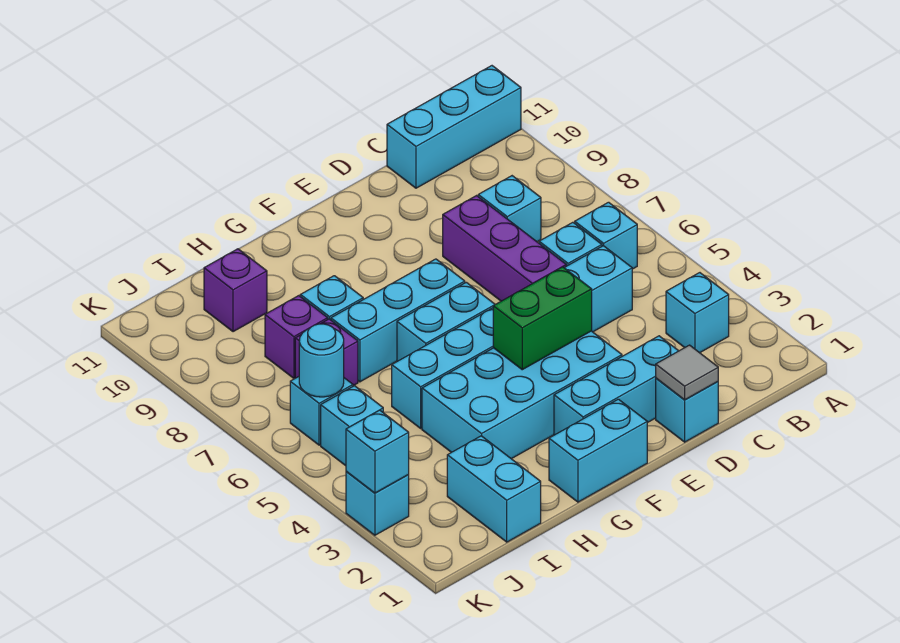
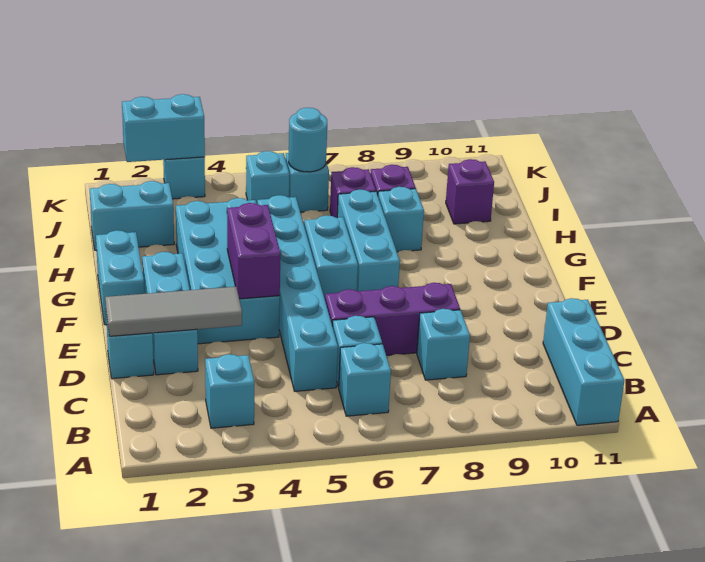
grey 1x1 tile [656,345,718,400] -> grey 1x3 tile [105,287,242,336]
green 1x2 brick [493,267,592,370] -> purple 1x2 brick [227,203,280,299]
cyan 1x1 brick [346,410,409,493] -> cyan 1x2 brick [122,94,205,162]

